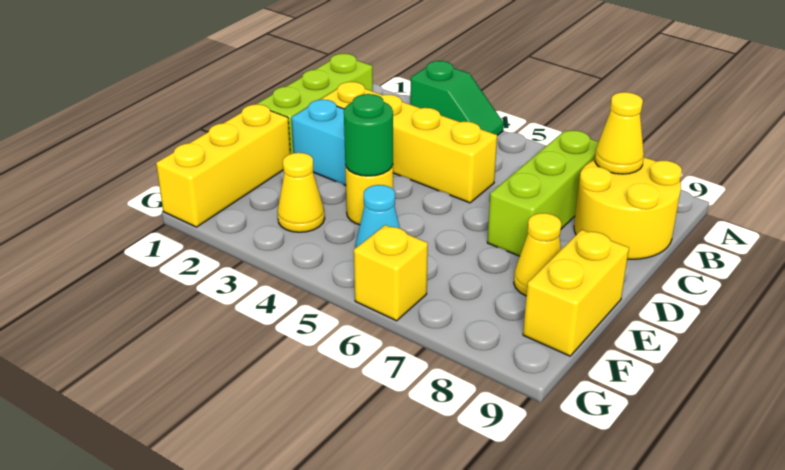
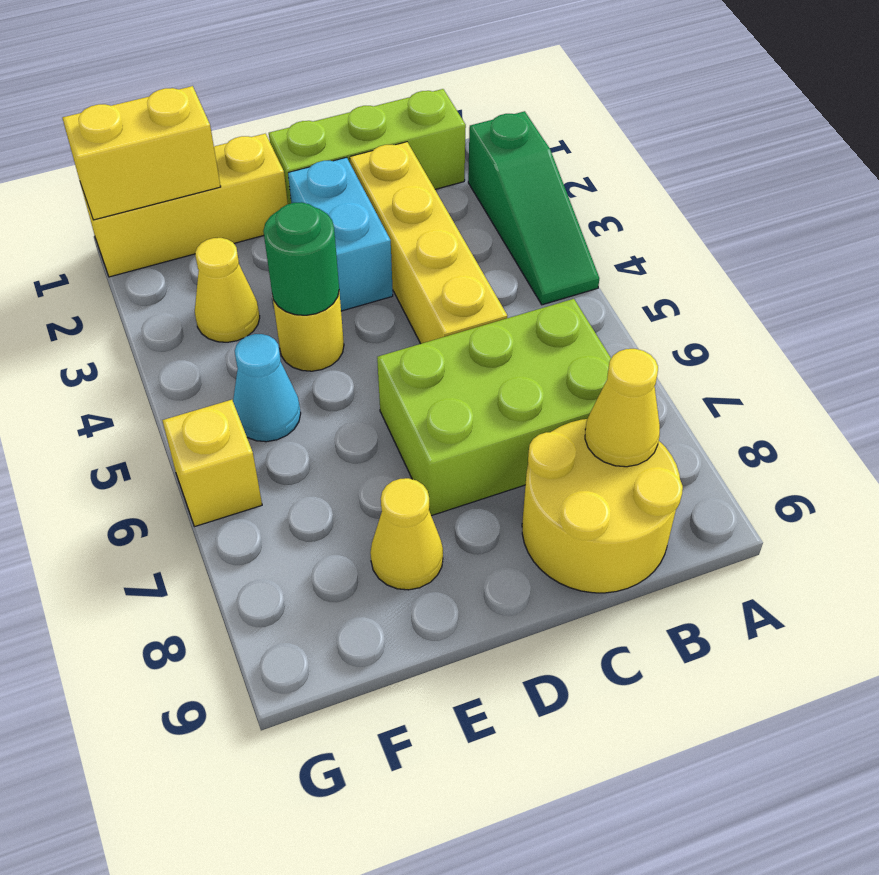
green 1x2 slope [410,61,504,135] -> green 1x3 slope [468,111,599,305]
lime 1x3 brick [487,130,598,256] -> lime 2x3 brick [377,299,611,516]
yellow 1x2 brick [523,230,629,356] -> yellow 1x2 brick moved to [63,86,221,220]

